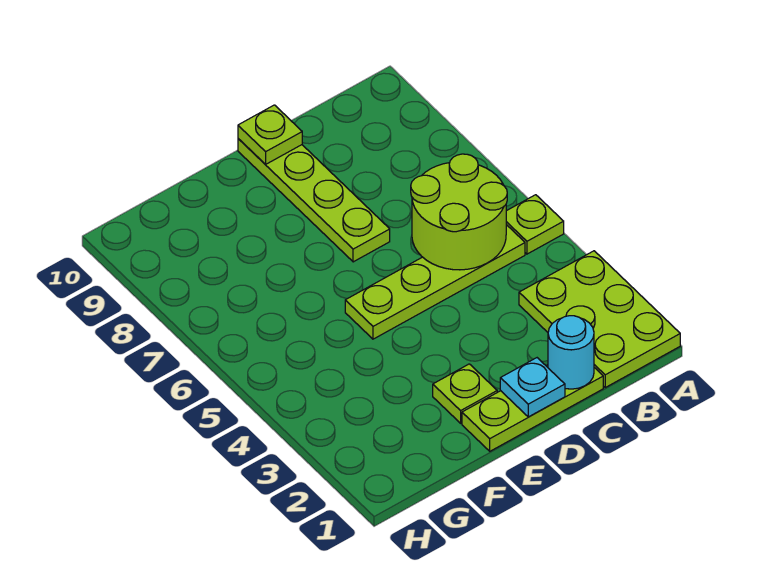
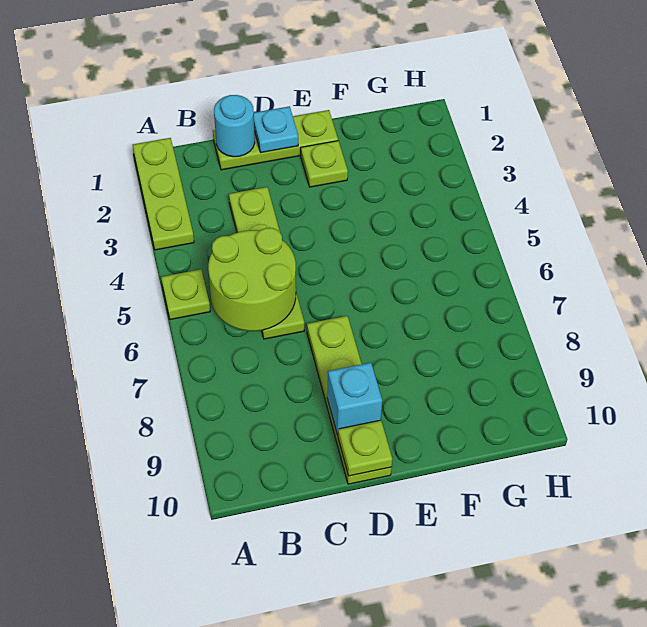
lime 2x3 plate [519,251,680,387] -> lime 1x3 plate [133,138,194,250]
lime 1x4 plate [345,225,525,339] -> lime 1x4 plate turned to [229,187,304,339]
none -> cyan 1x1 brick [327,363,382,435]

